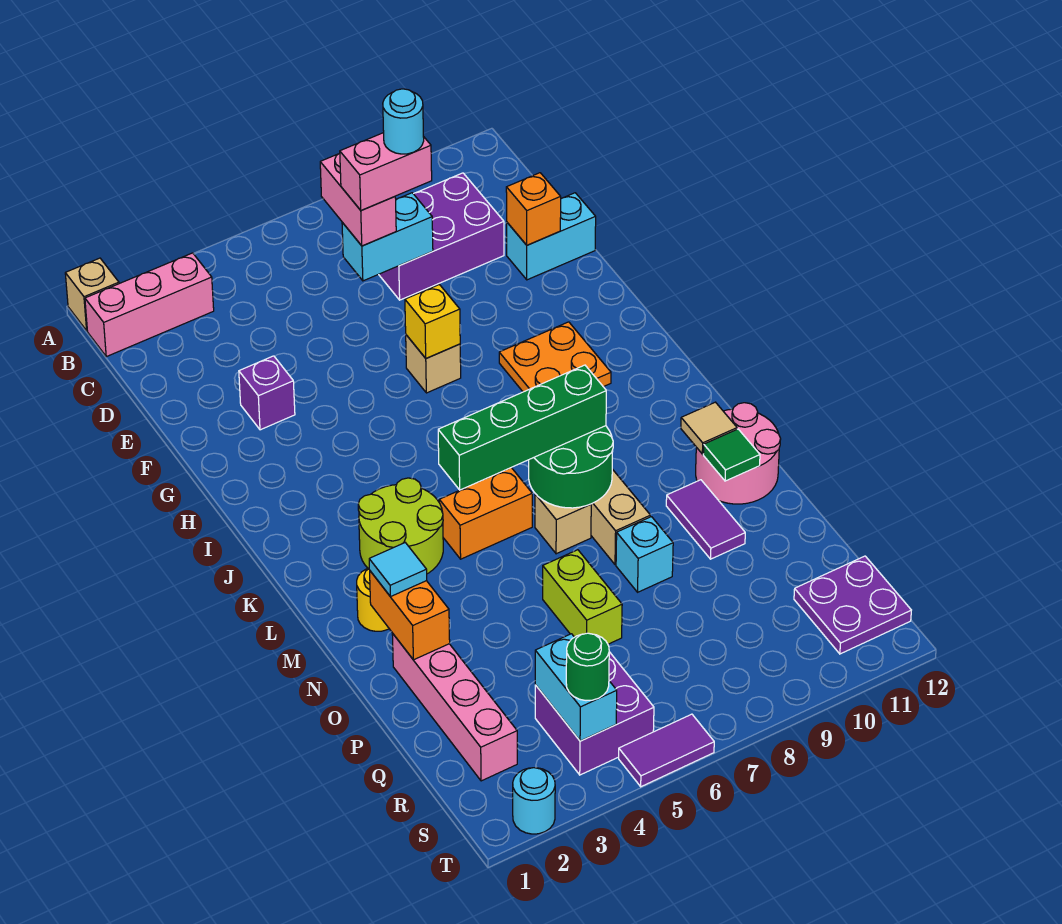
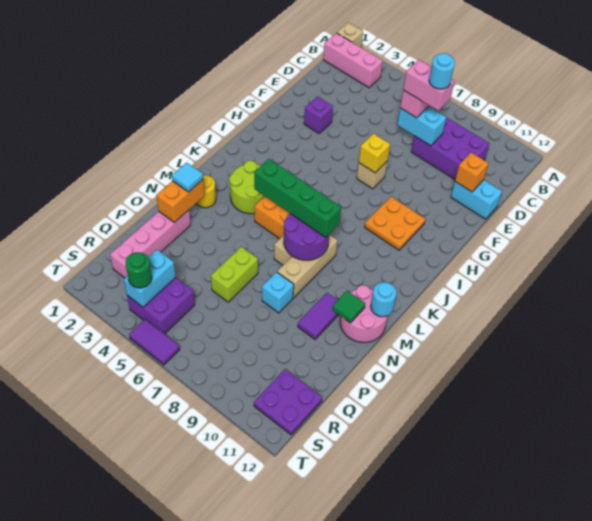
green 2x2 round brick [529,426,613,508] -> purple 2x2 round brick [284,214,329,260]
tan 1x1 tile [681,402,737,454] -> none
cyan 1x1 round brick [513,768,555,834] -> cyan 1x1 round brick moved to [371,282,397,317]

